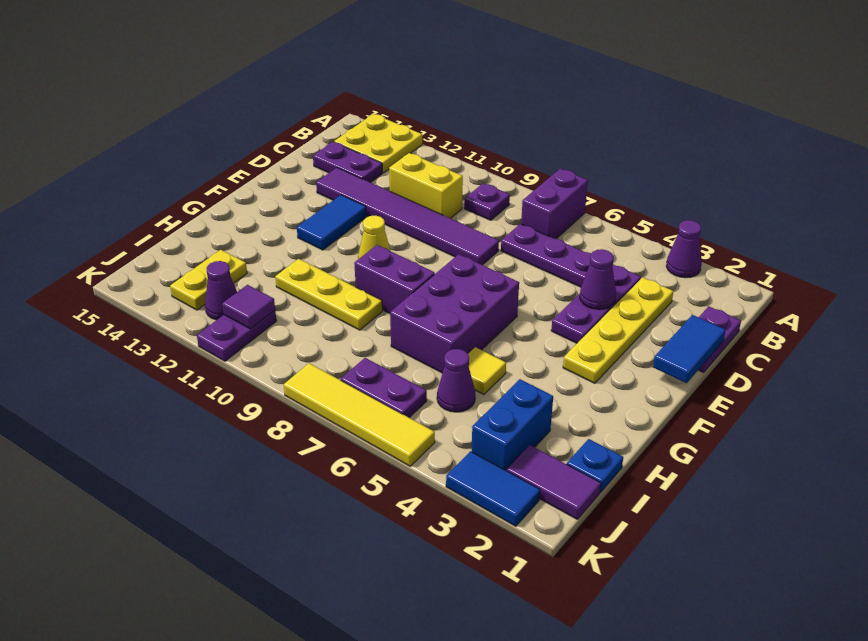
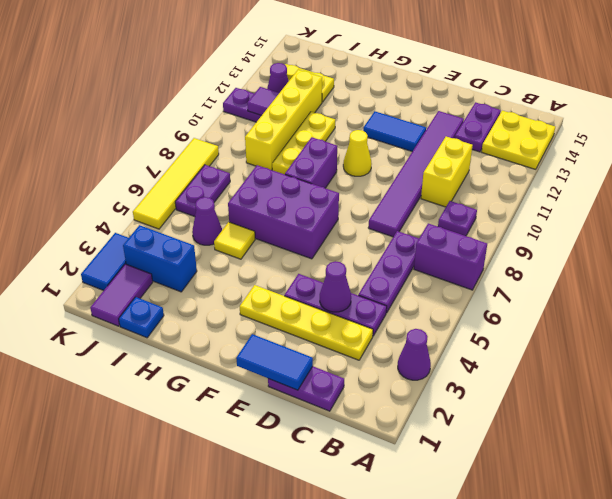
none -> yellow 1x4 brick [245,70,322,170]

